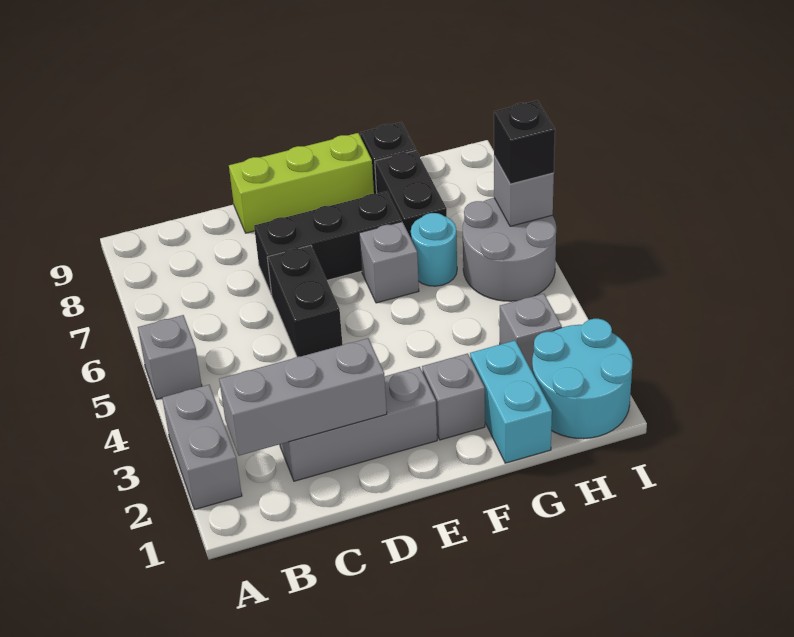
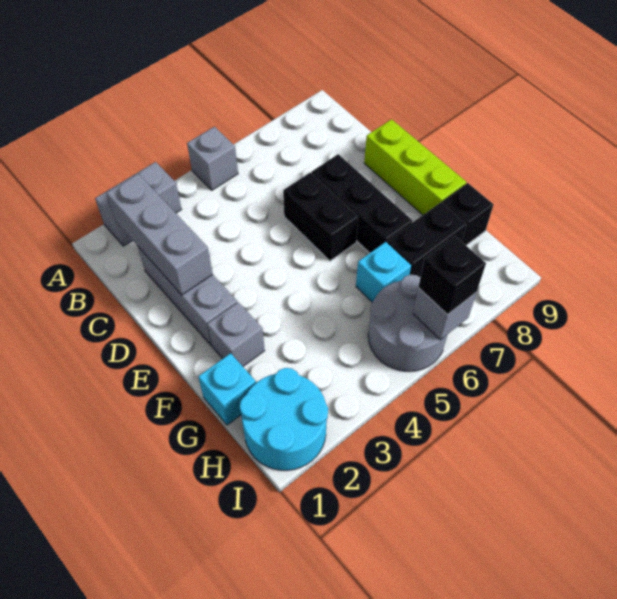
black 1x2 brick [267,245,343,357] -> black 1x2 brick turned to [283,172,358,261]
grey 1x1 brick [359,222,419,303] -> none
cyan 1x2 brick [470,341,552,463] -> cyan 1x1 brick [198,353,256,425]
cyan 1x1 round brick [411,213,457,286] -> cyan 1x1 brick [356,242,411,302]
grey 1x1 brick [500,294,562,371] -> none

